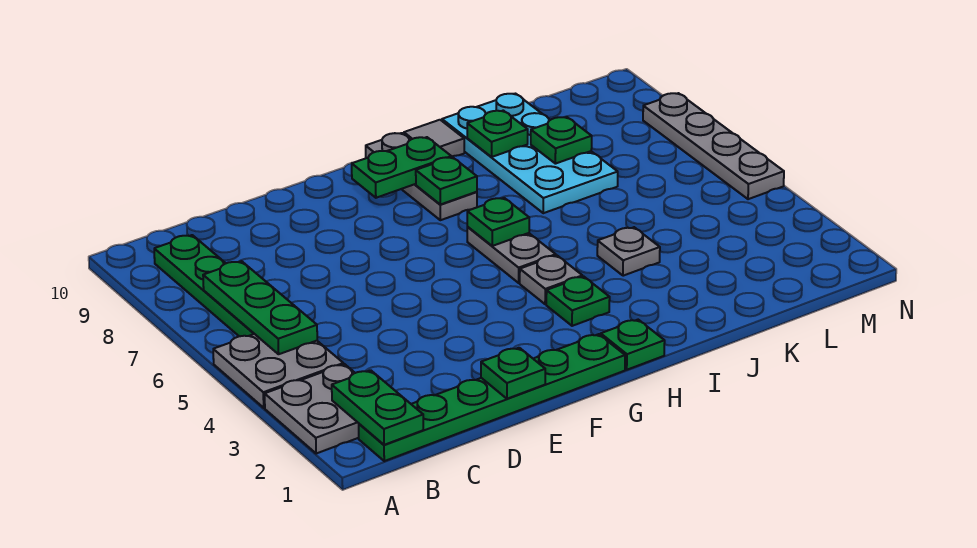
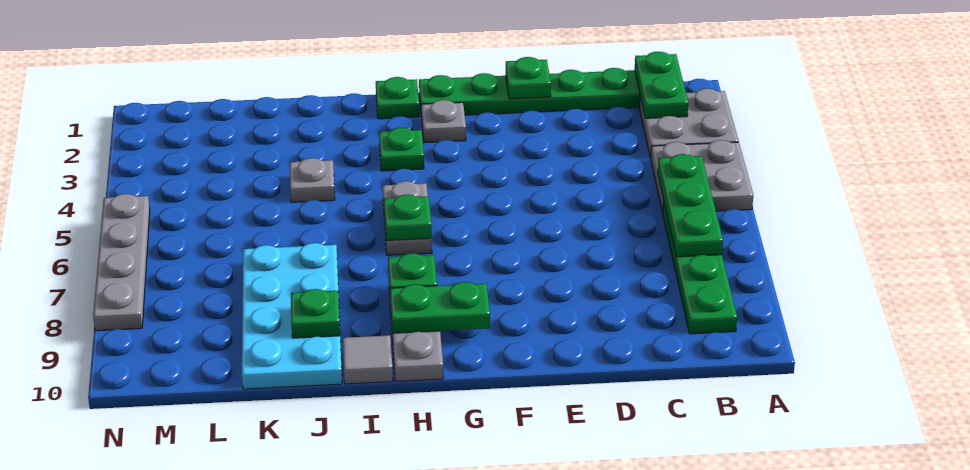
grey 1x1 plate [520,255,582,304] -> grey 1x1 plate moved to [421,100,466,143]
green 1x1 plate [531,117,592,164] -> none

